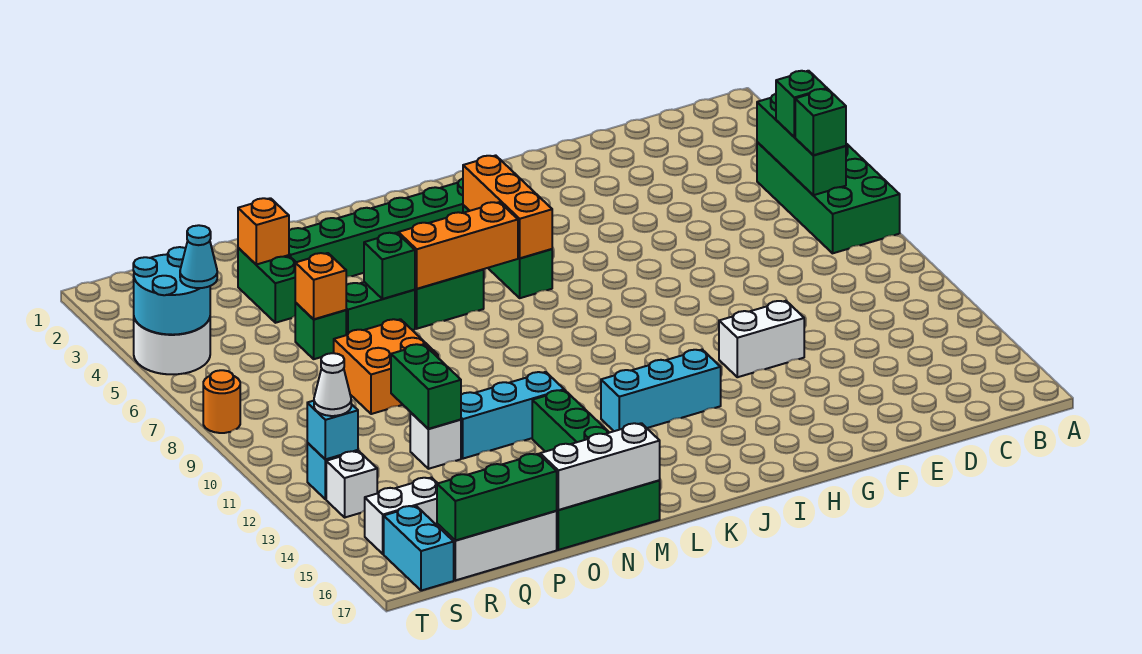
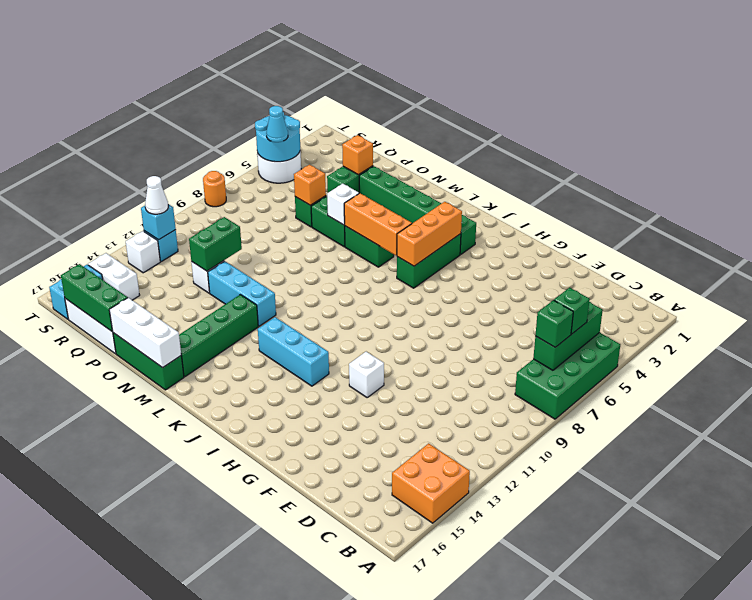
white 1x2 brick [719,301,804,377] -> white 1x1 brick [349,352,384,397]
green 1x1 brick [364,233,415,299] -> white 1x1 brick [327,184,359,225]
orange 2x2 brick [334,319,438,414] -> orange 2x2 brick moved to [392,443,470,523]

